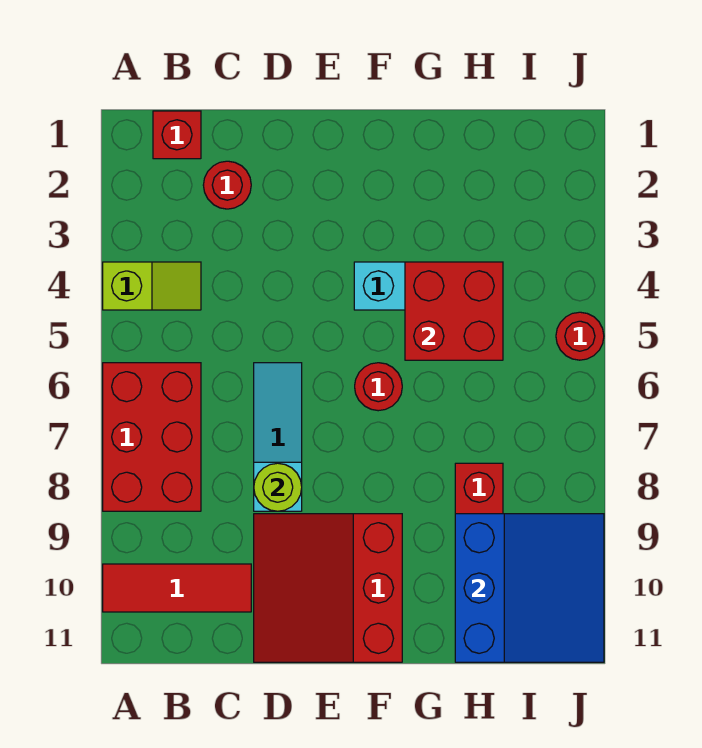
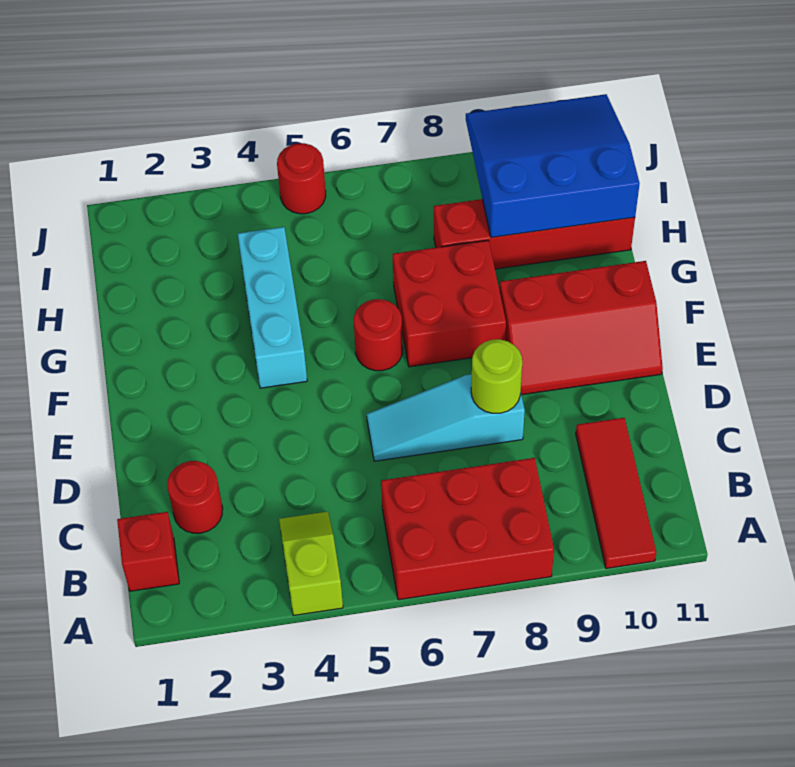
red 3x3 slope [254,514,402,662] -> red 2x3 slope [500,261,663,395]
red 2x2 brick [405,262,503,360] -> red 2x2 brick moved to [393,240,506,367]

